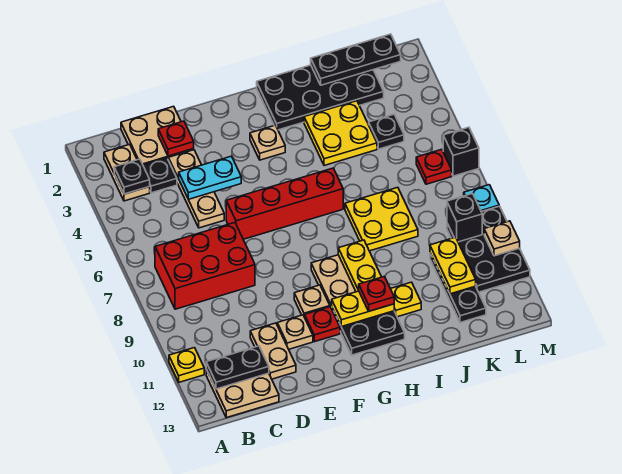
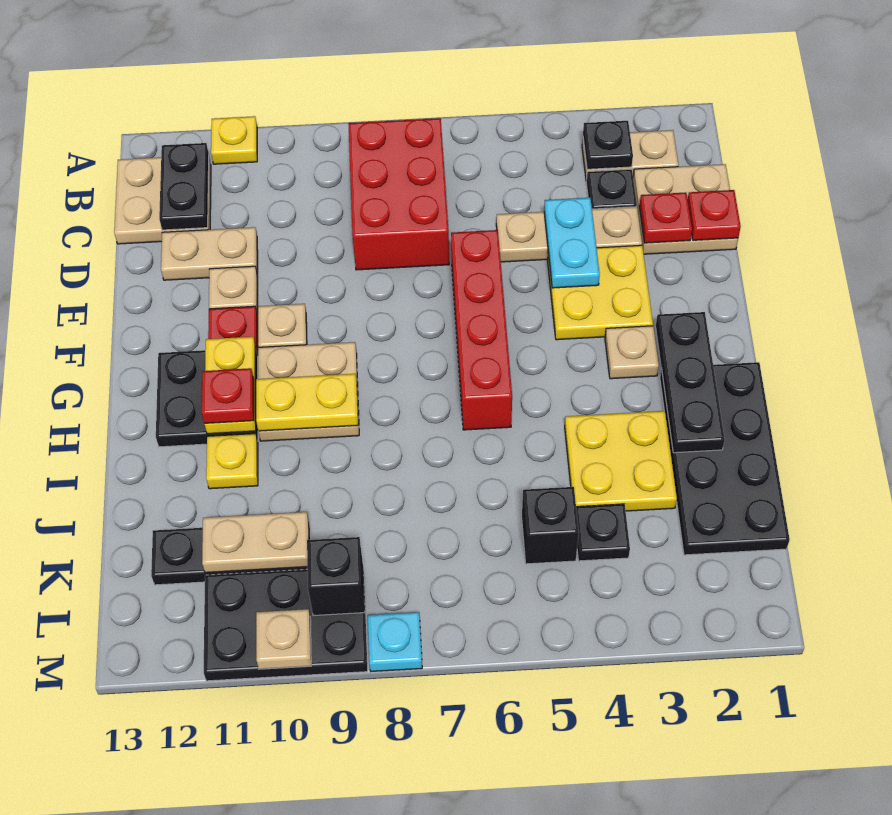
yellow 2x2 plate [345,187,418,251] -> yellow 2x2 plate moved to [548,245,653,340]
black 1x3 plate [311,34,401,85] -> black 1x3 plate moved to [656,312,725,453]
yellow 1x2 plate [430,237,476,294] -> tan 1x2 plate [202,512,309,573]
red 1x1 plate [416,149,452,184] -> red 1x1 plate moved to [688,190,741,240]
black 1x1 brick [443,127,479,176] -> black 1x1 brick moved to [522,487,579,564]

